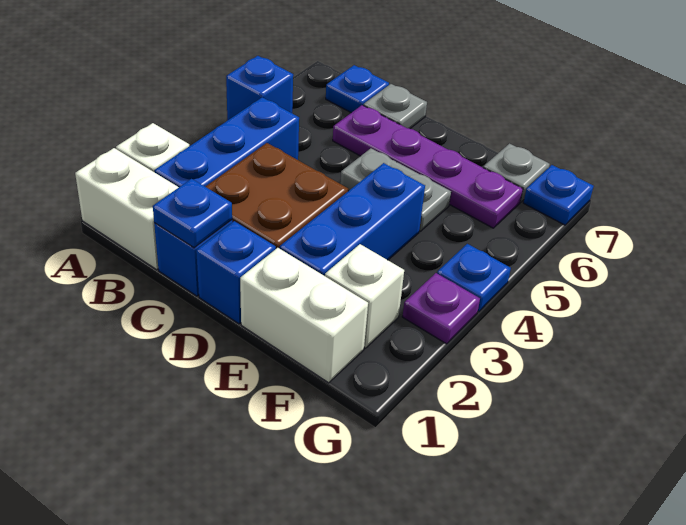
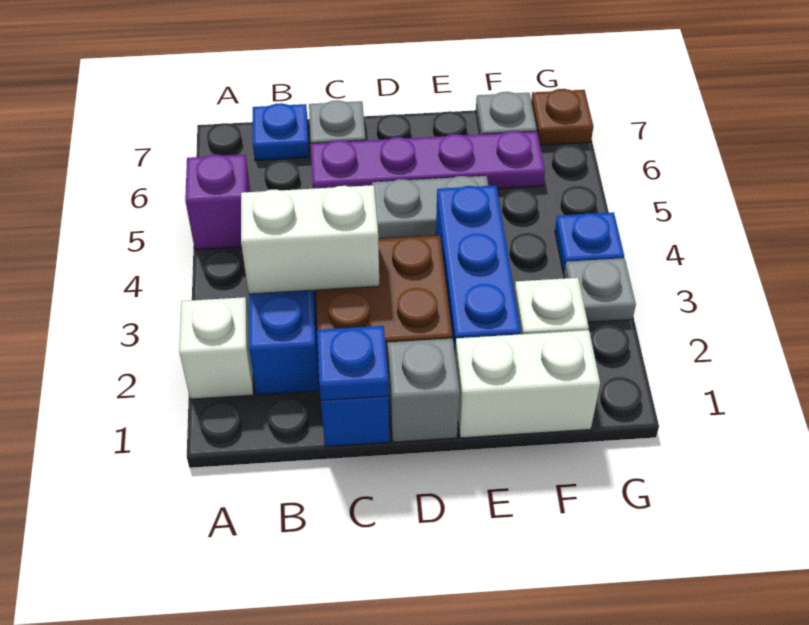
white 1x2 brick [75,148,179,270] -> white 1x2 brick moved to [241,185,379,294]
blue 1x1 brick [226,56,293,120] -> purple 1x1 brick [185,155,251,250]
blue 1x1 brick [196,221,276,324] -> grey 1x1 brick [387,339,460,442]
purple 1x1 plate [402,273,480,344] -> grey 1x1 plate [564,258,636,322]
blue 1x1 plate [523,165,594,225] -> brown 1x1 plate [531,89,593,145]

